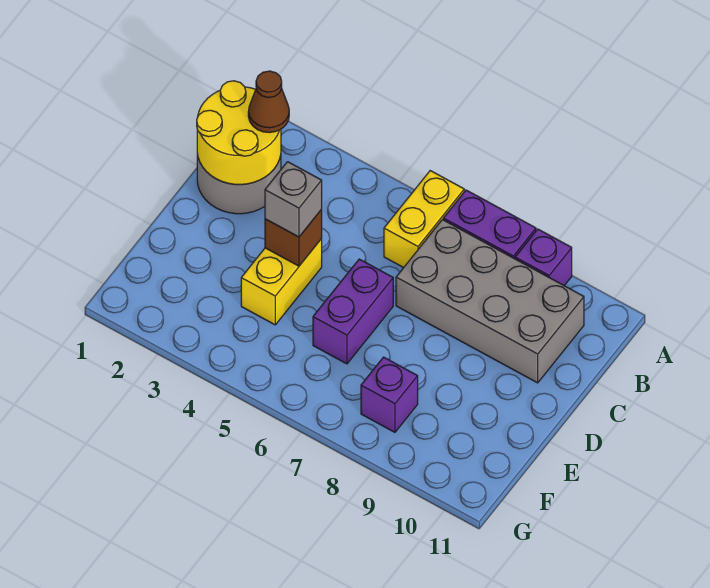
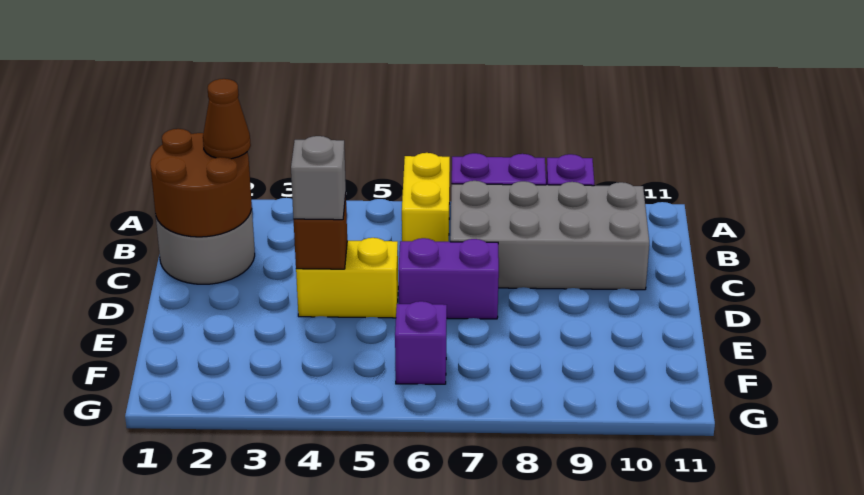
yellow 2x2 round brick [197,81,281,184] -> brown 2x2 round brick [150,129,252,237]
yellow 1x2 brick [241,239,322,325] -> yellow 1x2 brick turned to [296,238,398,318]
purple 1x2 brick [313,259,393,364] -> purple 1x2 brick turned to [398,238,499,319]
purple 1x1 brick [361,357,418,432] -> purple 1x1 brick moved to [395,301,447,384]

